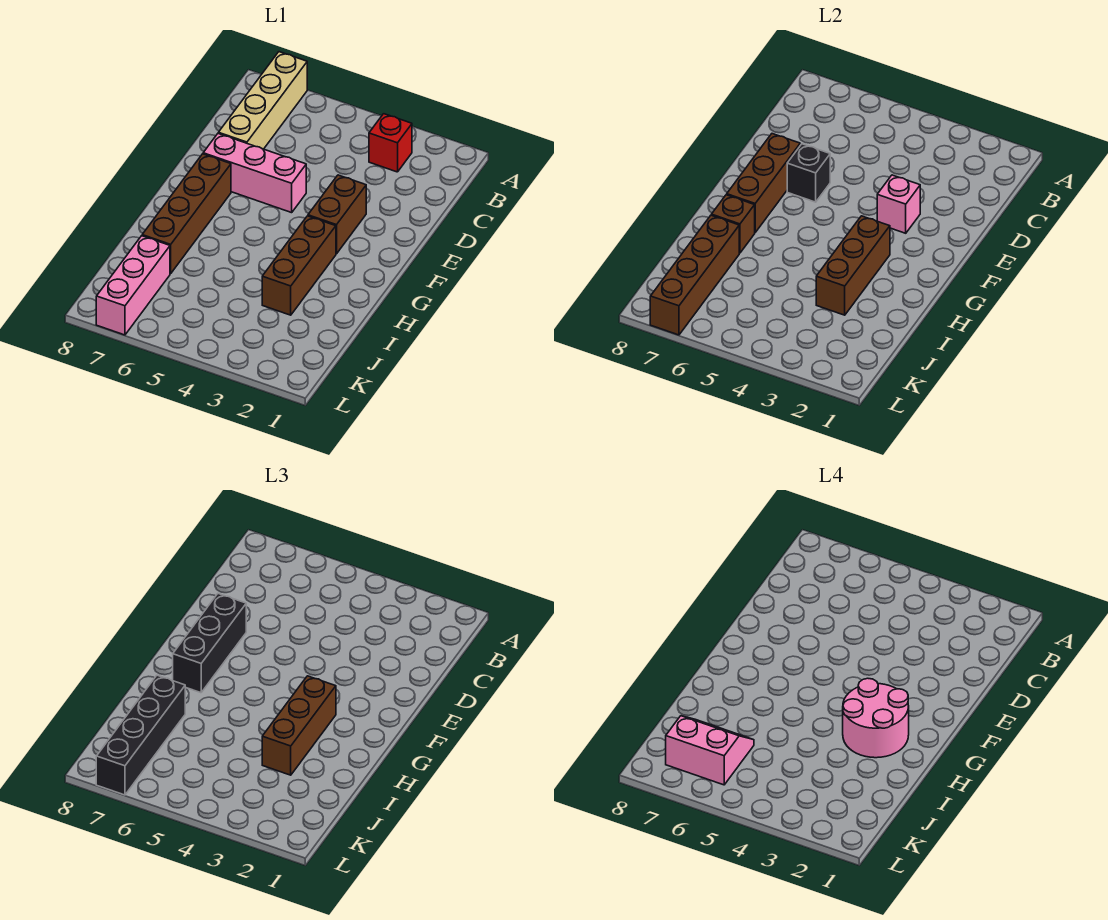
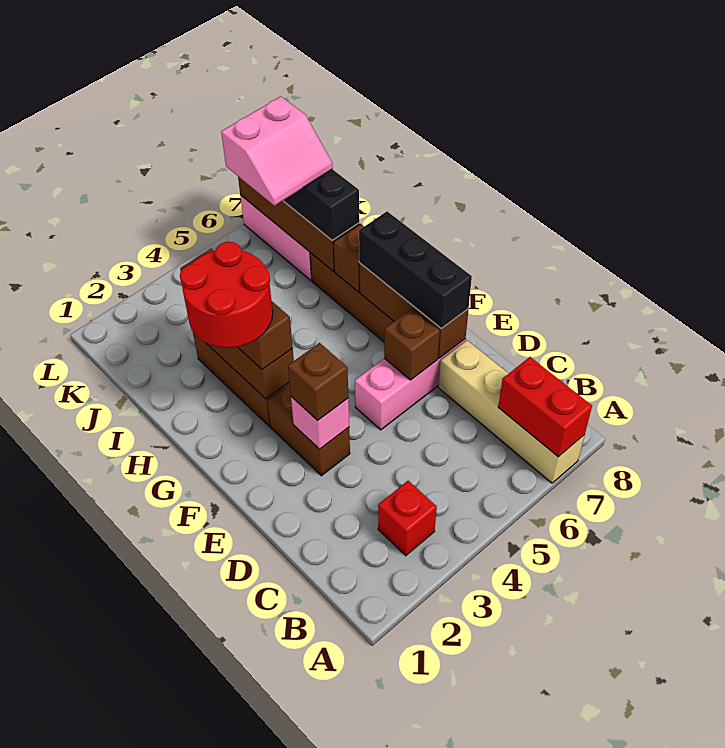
none -> red 1x2 brick [498,357,592,457]
none -> brown 1x1 brick [288,343,348,421]
black 1x1 brick [787,144,830,202] -> brown 1x1 brick [384,308,440,380]
pink 2x2 round brick [843,678,909,758] -> red 2x2 round brick [180,242,273,348]

